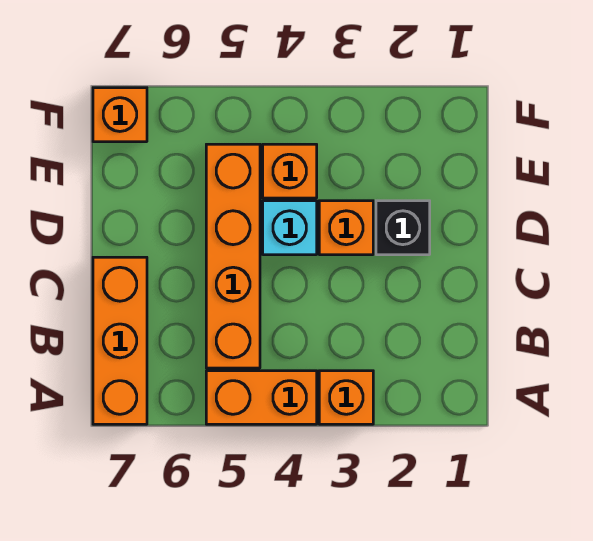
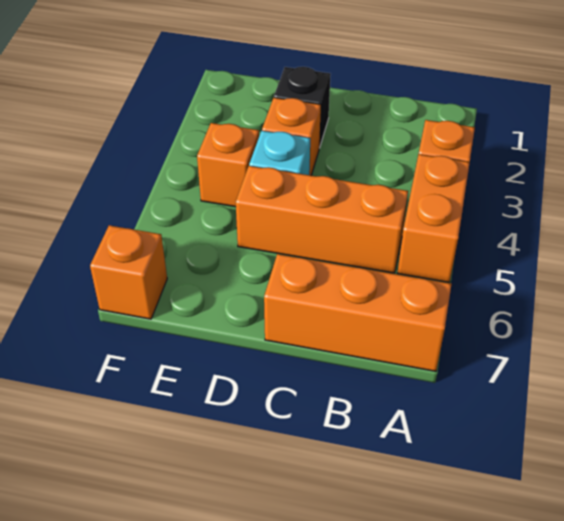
orange 1x4 brick [206,144,260,368] -> orange 1x3 brick [236,166,408,273]

